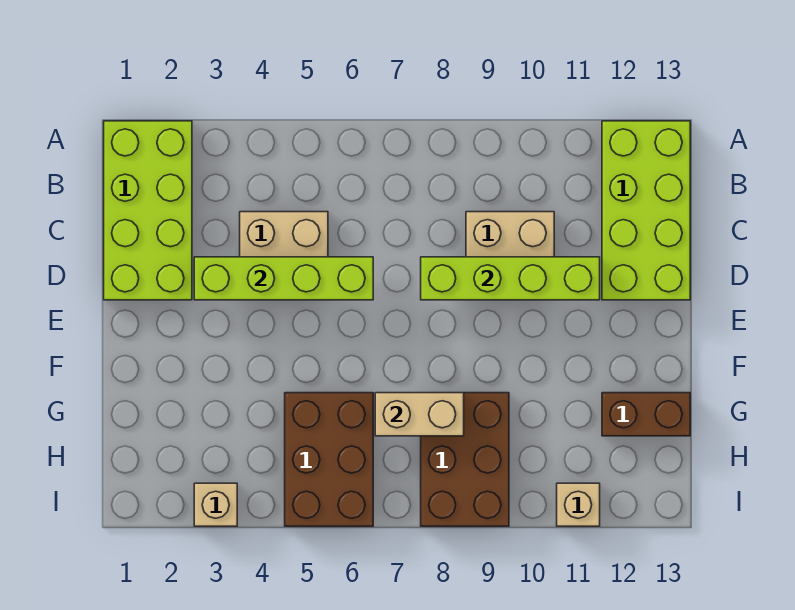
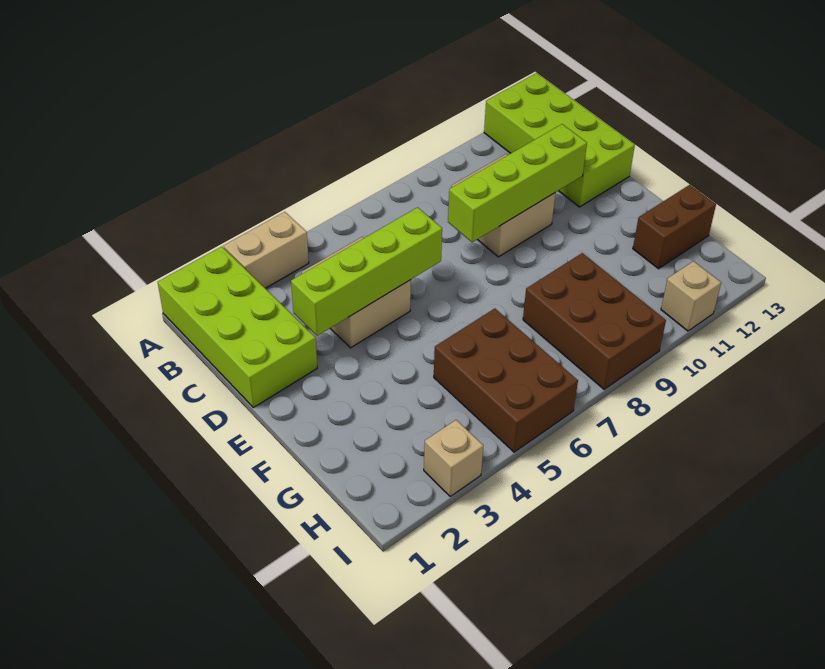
tan 1x2 brick [375,393,464,436] -> tan 1x2 brick moved to [223,212,309,288]

